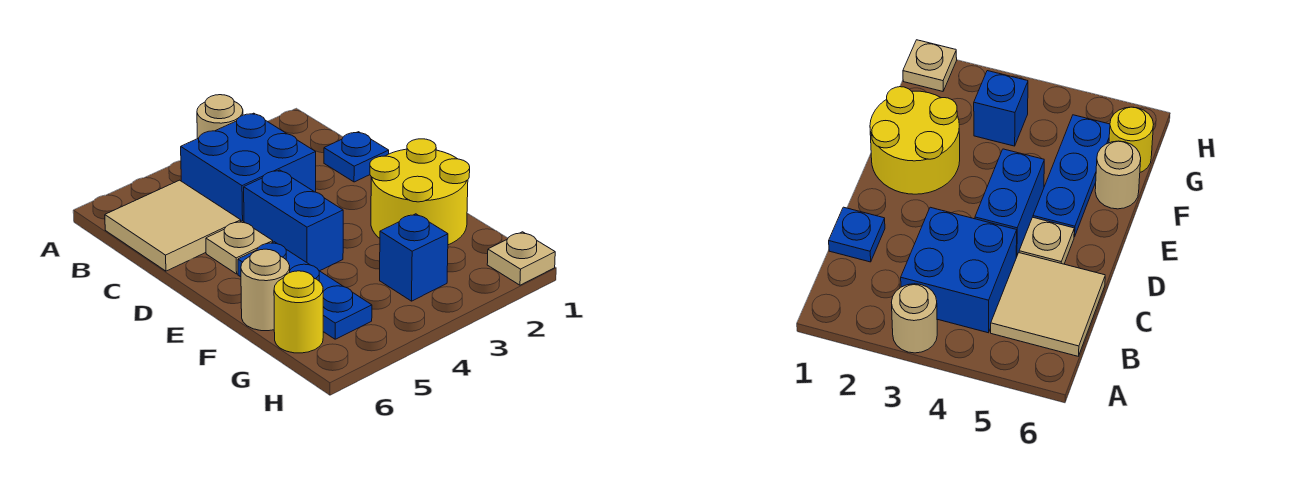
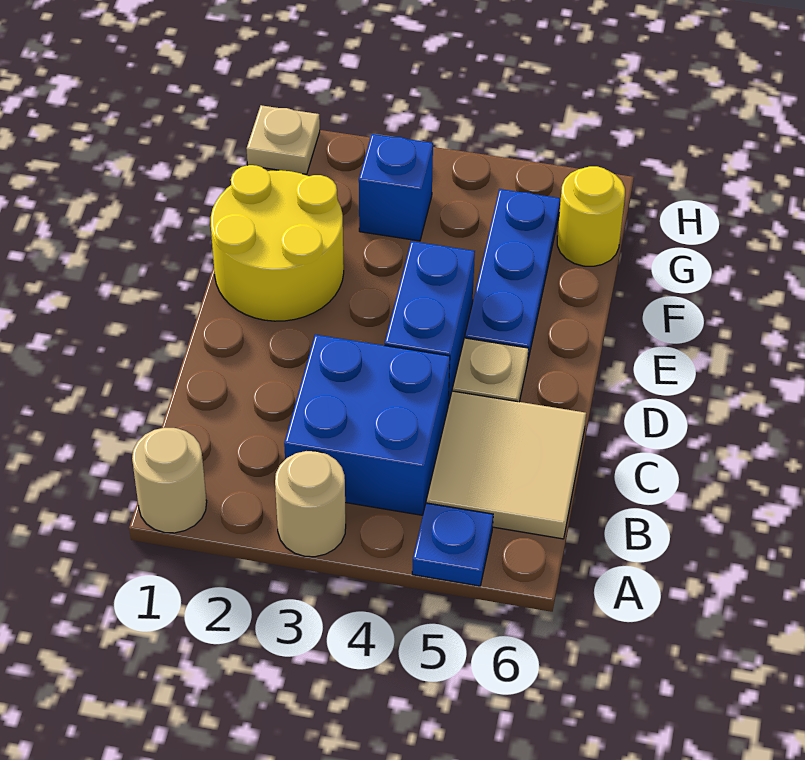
blue 1x1 plate [324,132,389,182] -> blue 1x1 plate moved to [412,503,493,586]
tan 1x1 round brick [241,249,290,331] -> tan 1x1 round brick moved to [132,428,207,533]

